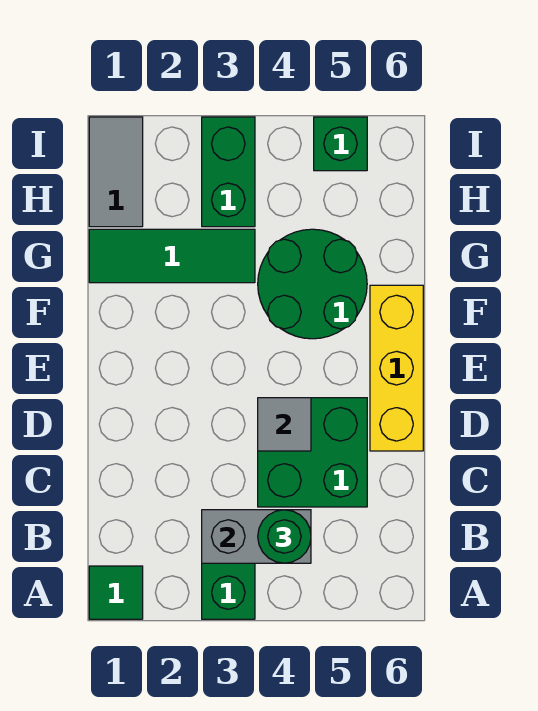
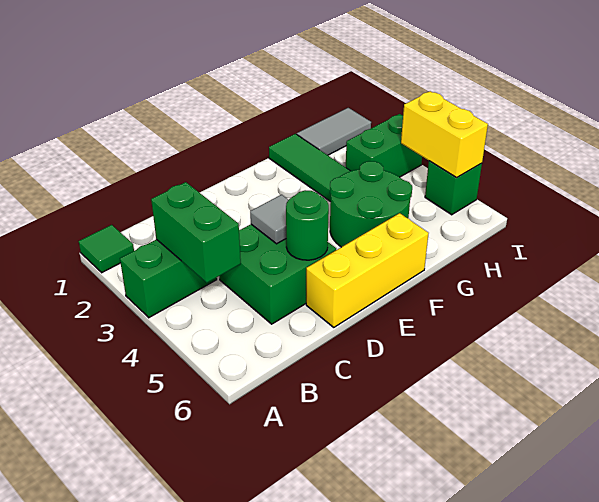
grey 1x2 brick [202,510,311,563] -> green 1x2 brick [151,182,241,283]
green 1x1 round brick [258,510,311,563] -> green 1x1 round brick moved to [286,190,329,260]
none -> yellow 1x2 brick [401,91,488,177]

